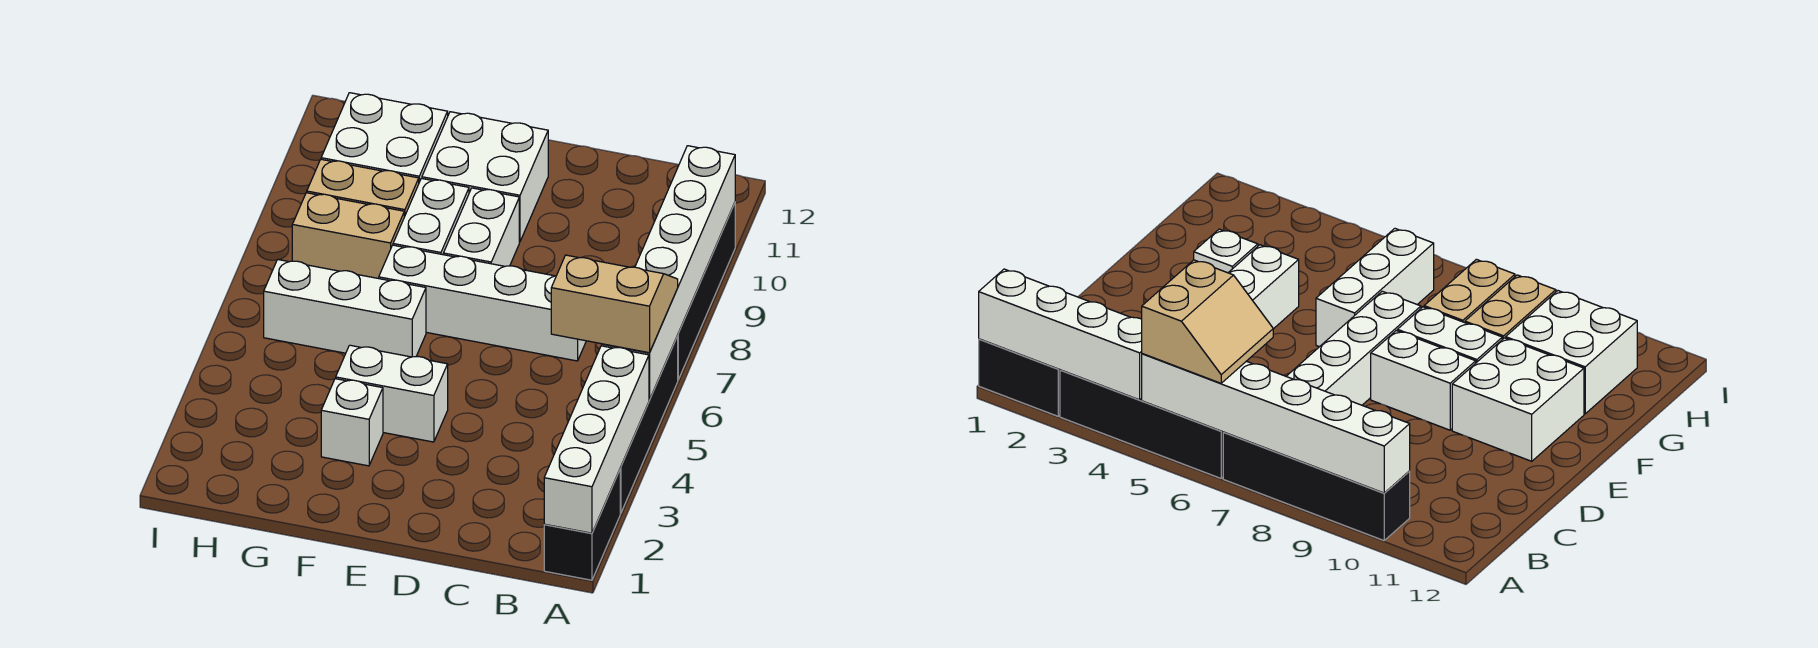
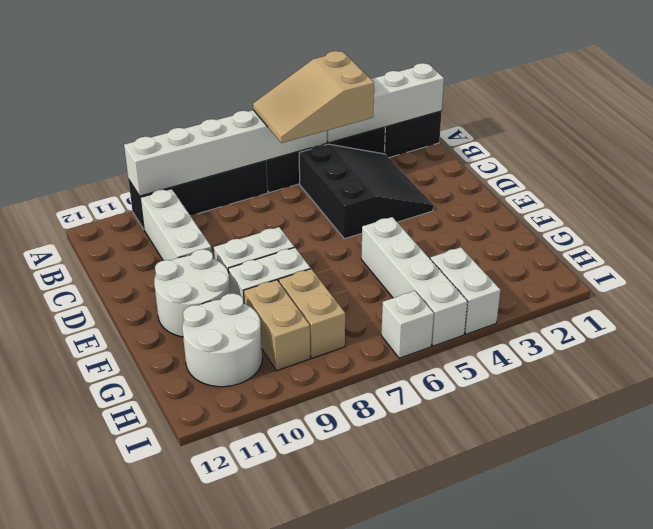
tan 2x2 slope [551,255,678,353] -> tan 2x3 slope [253,51,374,143]
none -> black 3x3 slope [299,144,433,239]
white 1x4 brick [379,245,586,361] -> white 1x4 brick moved to [361,217,468,346]
white 1x2 brick [336,345,448,442] -> white 1x2 brick moved to [430,247,500,334]
white 2x2 brick [422,112,548,242] -> white 2x2 round brick [154,249,230,337]
white 1x1 brick [321,379,383,466] -> white 1x1 brick moved to [381,291,434,358]
white 1x3 brick [264,260,426,357] -> white 1x3 brick moved to [140,189,212,261]
white 2x2 brick [321,93,448,182] -> white 2x2 round brick [182,293,262,387]

